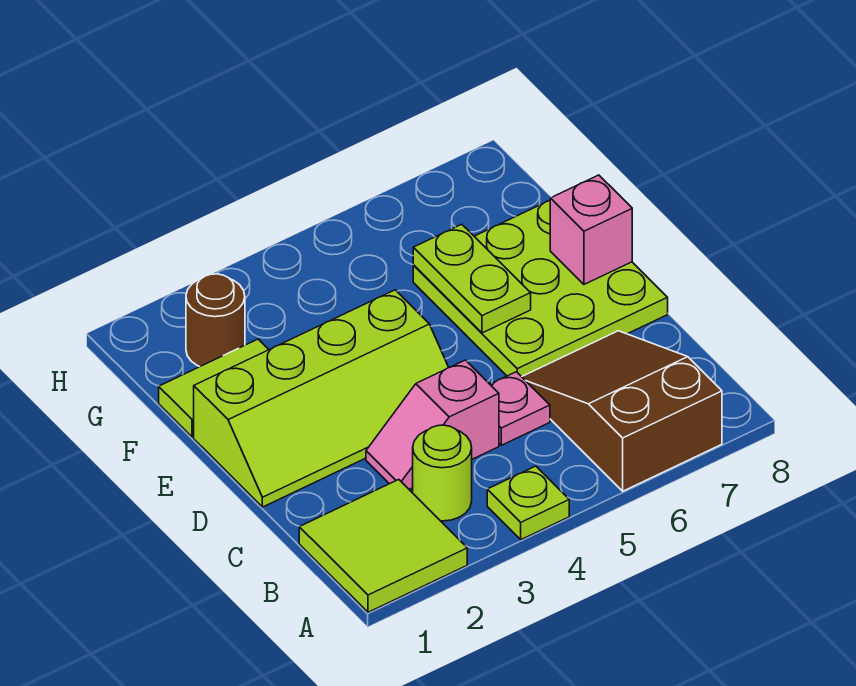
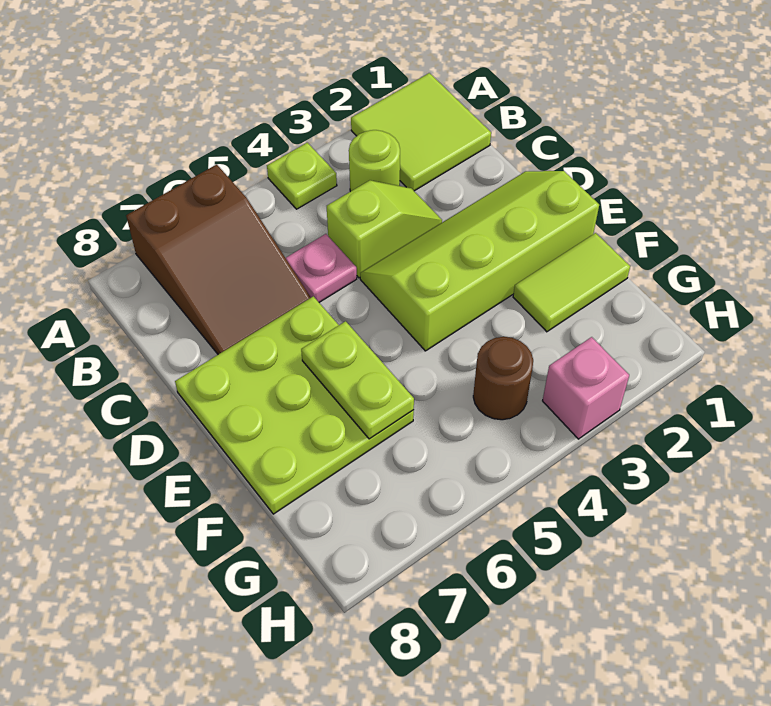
pink 1x2 slope [366,360,499,489] -> lime 1x2 slope [327,180,442,278]
pink 1x1 brick [550,175,632,284] -> pink 1x1 brick moved to [543,337,629,439]
brown 1x1 round brick [186,274,245,366] -> brown 1x1 round brick moved to [473,337,533,420]

